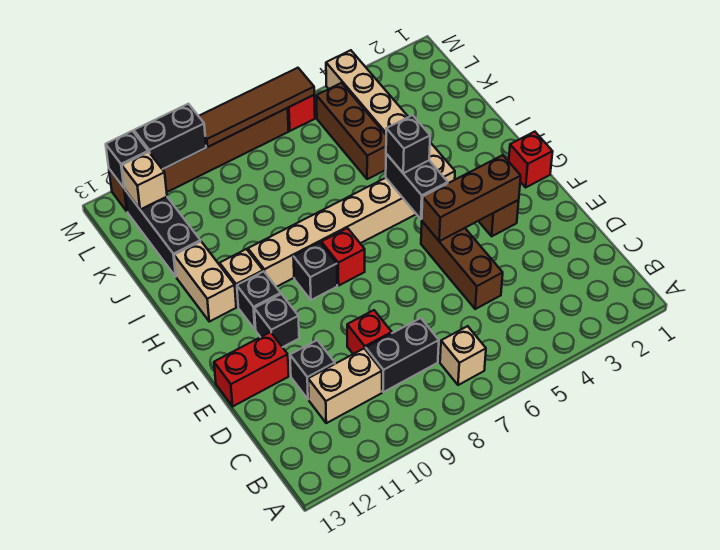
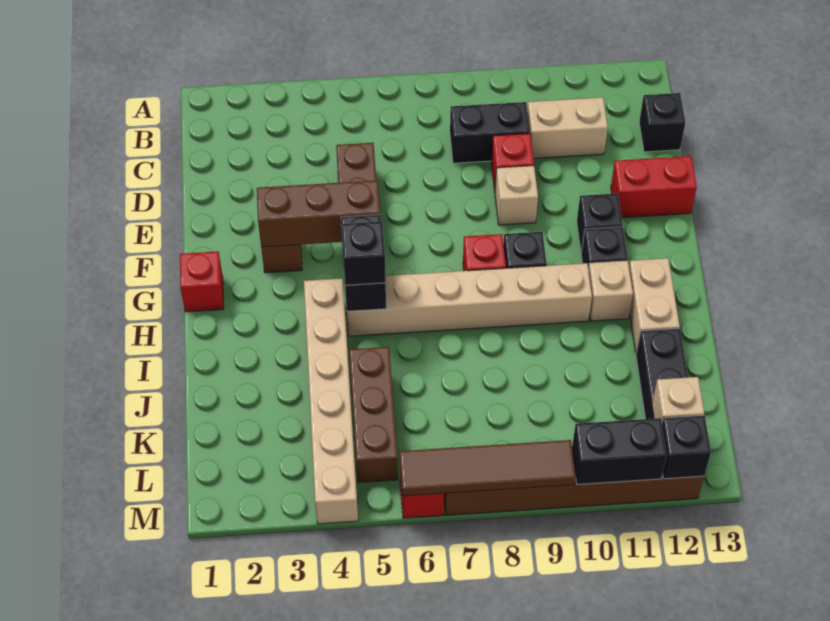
tan 1x1 brick [440,326,486,385] -> tan 1x1 brick moved to [495,166,538,225]
black 1x1 brick [290,340,335,399] -> black 1x1 brick moved to [639,93,685,152]

